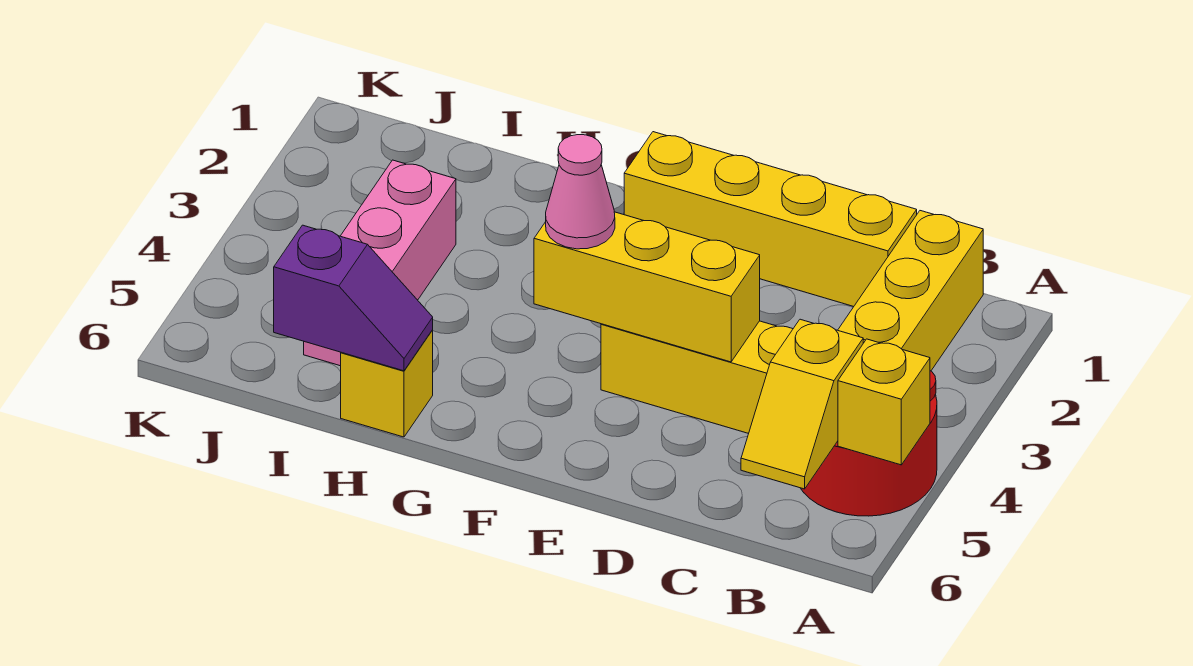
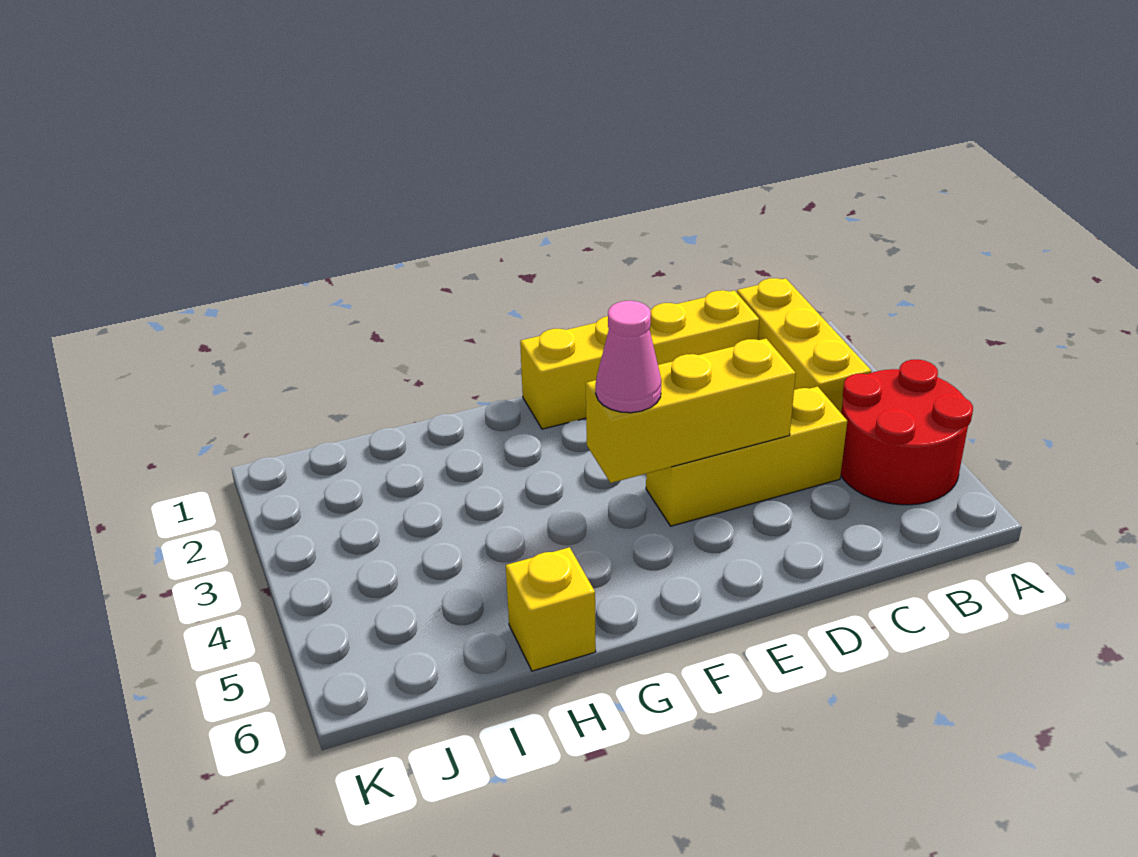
yellow 1x1 brick [838,339,930,465] -> none
yellow 1x2 slope [741,319,863,489] -> none
purple 1x2 slope [274,225,433,371] -> none
pink 1x3 brick [304,160,456,366] -> none

